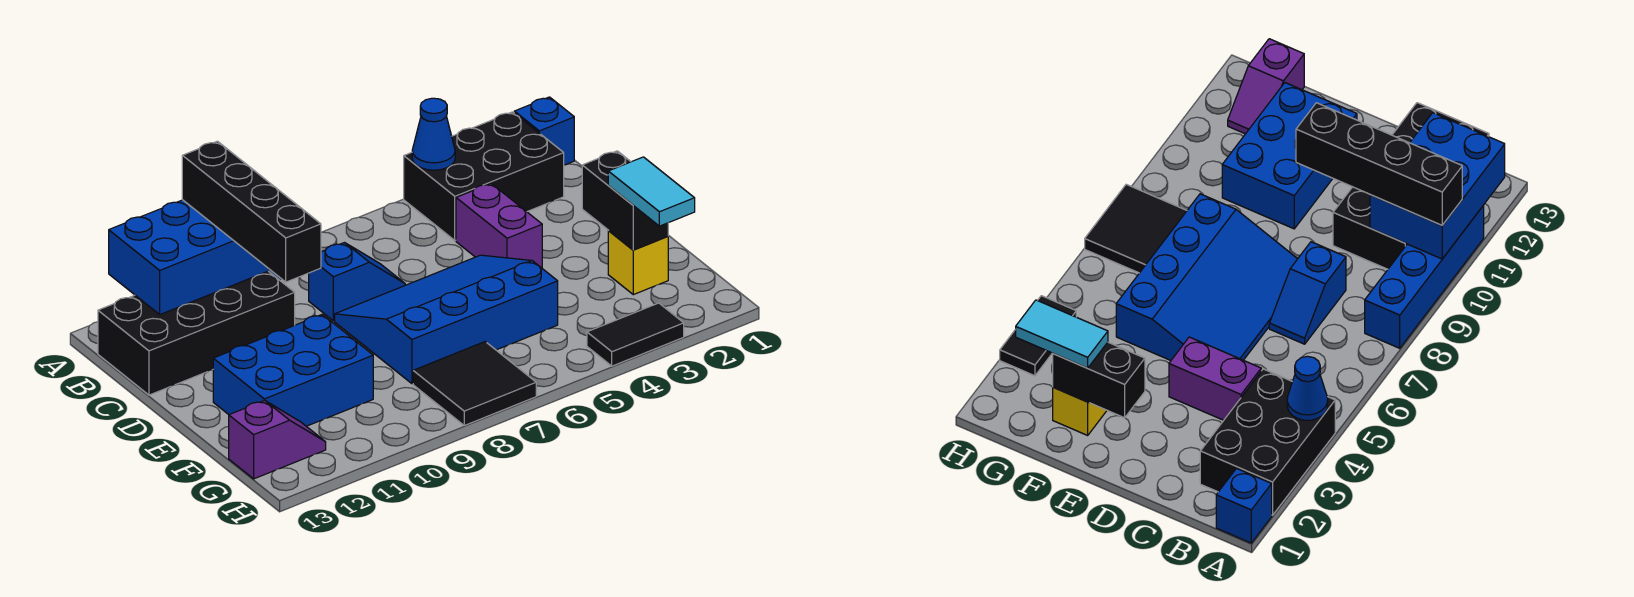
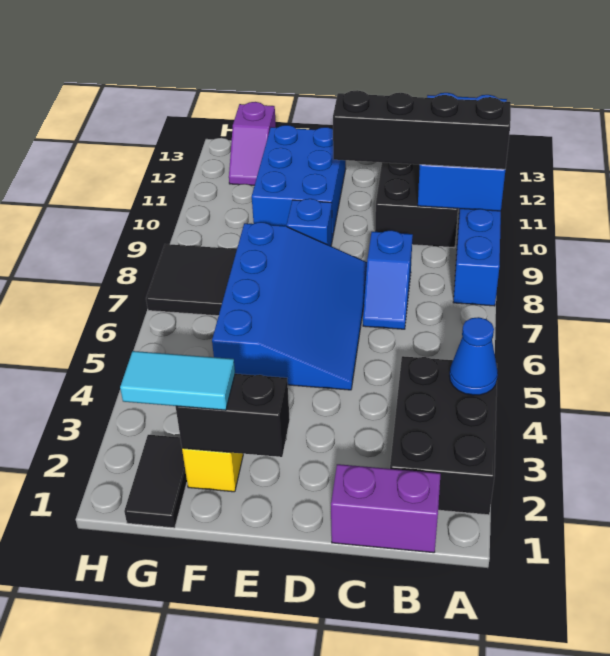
blue 1x1 brick [514,97,574,165] -> blue 1x1 brick moved to [287,199,332,246]
purple 1x2 brick [456,184,542,268] -> purple 1x2 brick moved to [331,464,441,553]
black 1x2 tile [587,303,684,366] -> black 1x2 tile moved to [124,435,187,528]

